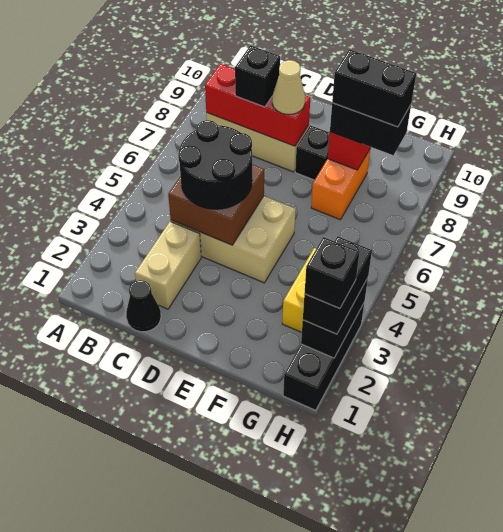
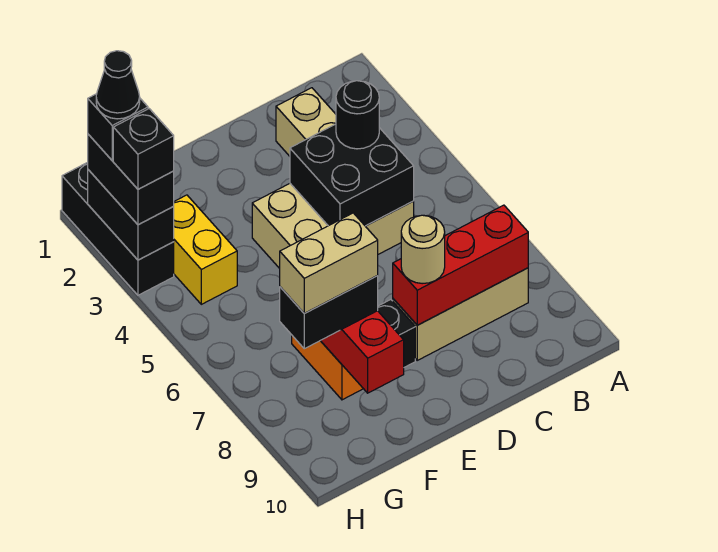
black 1x1 cone [126,280,161,332] -> black 1x1 cone moved to [96,51,140,119]
brown 2x2 brick [168,164,264,245] -> black 2x2 brick [290,124,414,226]
black 2x2 round brick [178,120,252,209] -> black 1x1 round brick [336,81,379,149]
black 1x1 brick [235,46,280,107] -> black 1x1 brick moved to [113,109,174,189]
tan 1x1 cone [272,60,305,114] -> tan 1x1 round brick [401,215,445,284]
black 1x2 brick [332,49,416,127] -> tan 1x2 brick [280,213,378,313]

